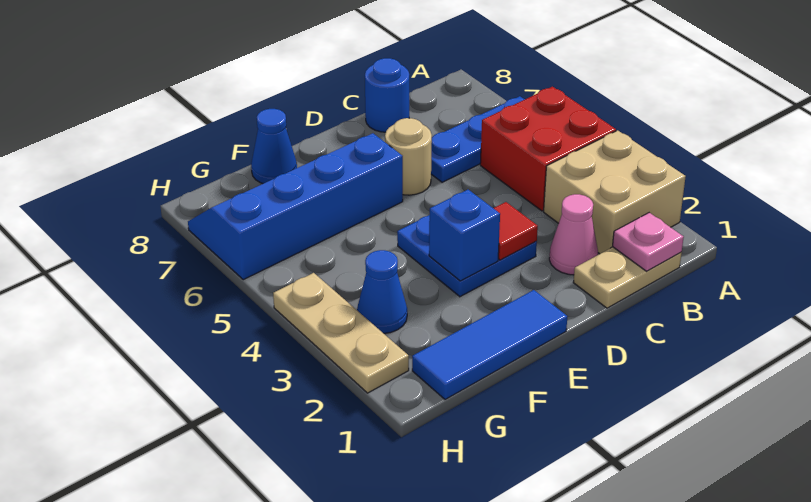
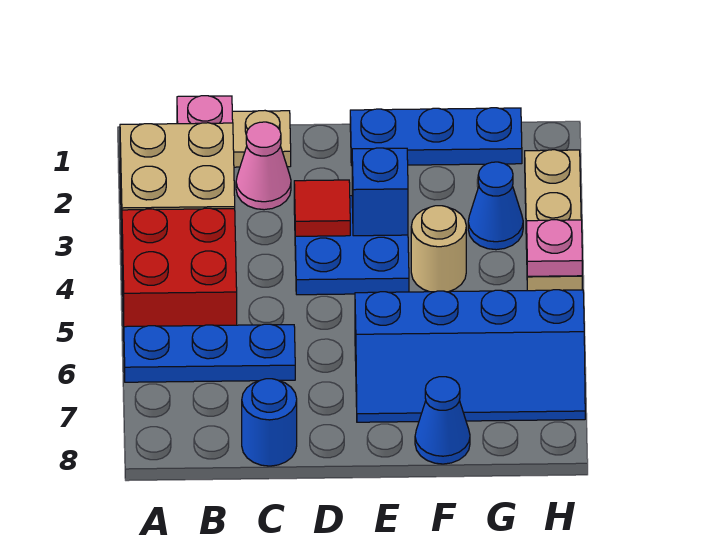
tan 1x1 round brick [385,118,432,195] -> tan 1x1 round brick moved to [411,206,466,292]
blue 1x3 tile [412,290,567,400] -> blue 1x3 plate [350,108,522,165]
none -> pink 1x1 plate [526,220,582,276]

